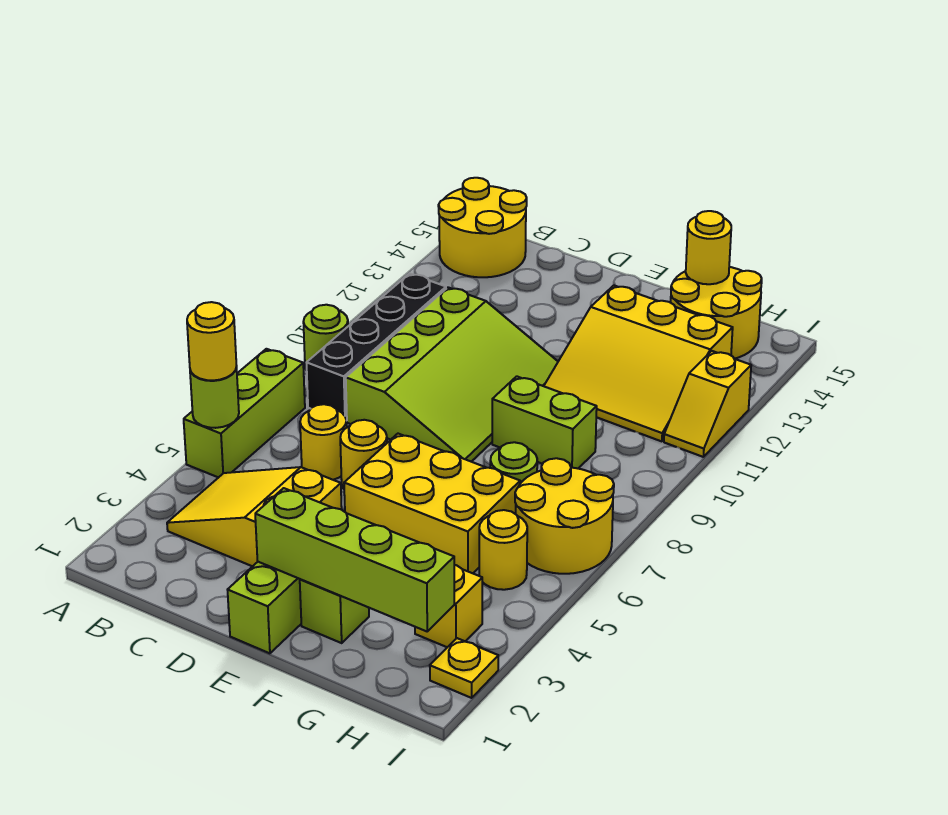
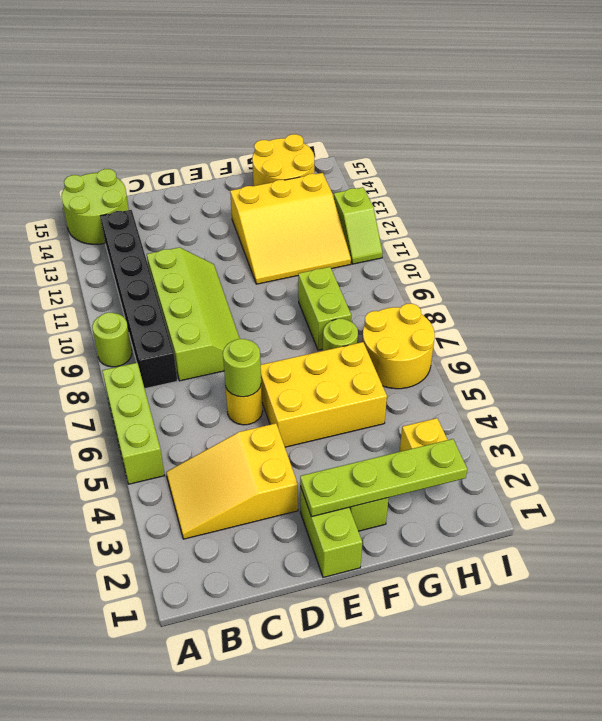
lime 1x1 round brick [190,367,239,428] -> lime 1x1 round brick moved to [223,339,261,397]
yellow 1x1 round brick [187,302,237,380] -> none
yellow 2x2 round brick [438,178,527,277] -> lime 2x2 round brick [61,169,129,244]
black 1x4 brick [307,273,446,421] -> black 1x6 brick [101,210,177,389]
yellow 1x1 round brick [300,404,347,480] -> none
lime 3x4 slope [346,287,558,462] -> lime 2x4 slope [147,247,240,381]
lime 1x4 brick [255,488,454,631] -> lime 1x4 plate [300,439,467,517]
lime 1x2 brick [492,376,597,468] -> lime 1x2 brick turned to [298,267,351,350]
yellow 1x1 round brick [686,211,731,284] -> none
yellow 1x1 round brick [479,510,527,590] -> none
yellow 1x1 plate [430,638,498,698] -> none
yellow 1x2 slope [664,351,751,457] -> lime 1x2 slope [334,187,383,264]

